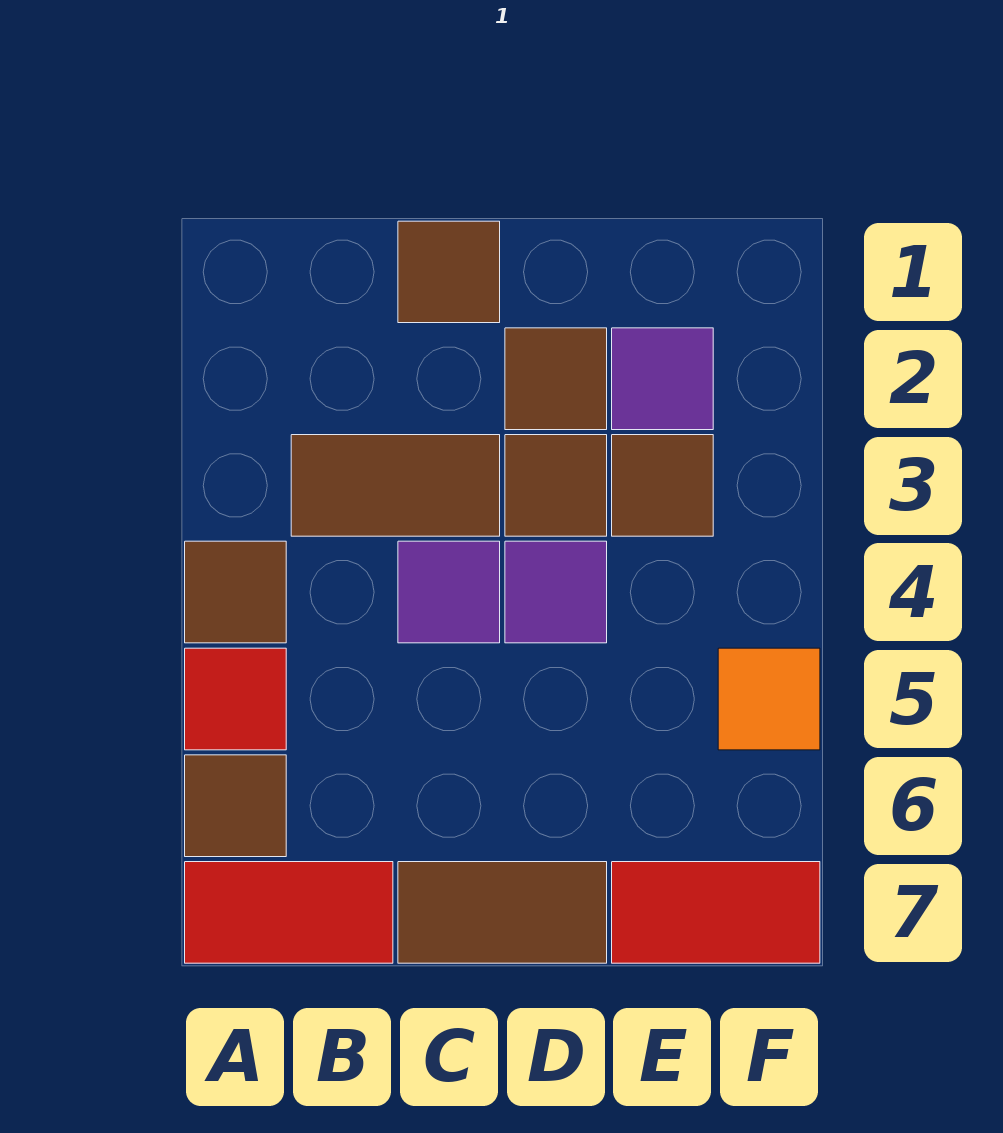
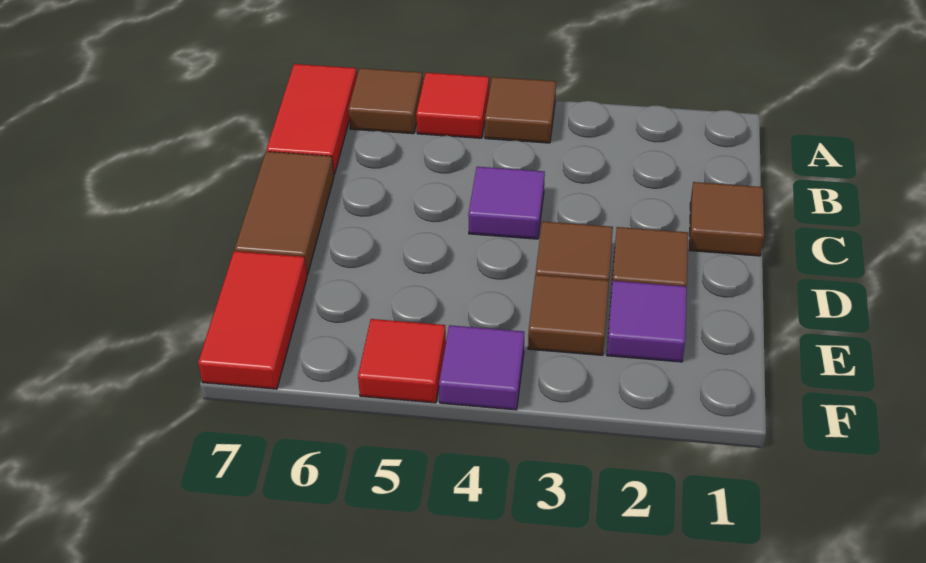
brown 1x2 tile [291,435,500,536] -> none
purple 1x1 tile [505,541,607,643] -> purple 1x1 tile moved to [439,325,524,410]
orange 1x1 tile [718,648,820,750] -> red 1x1 tile [358,319,446,403]

